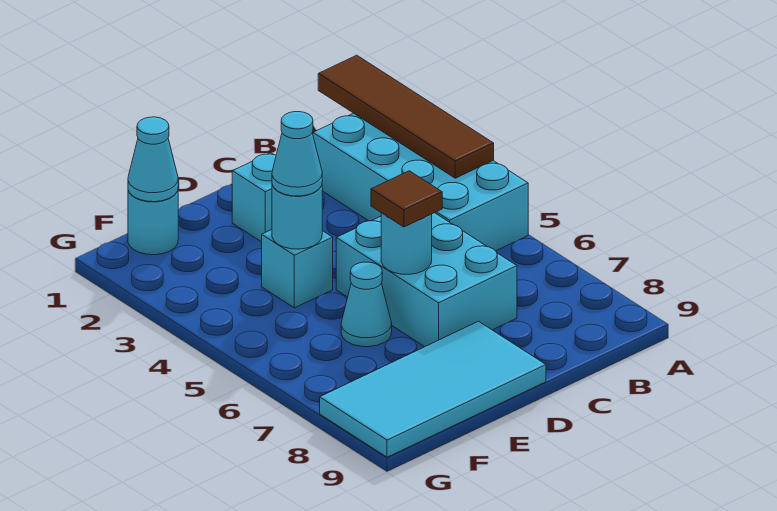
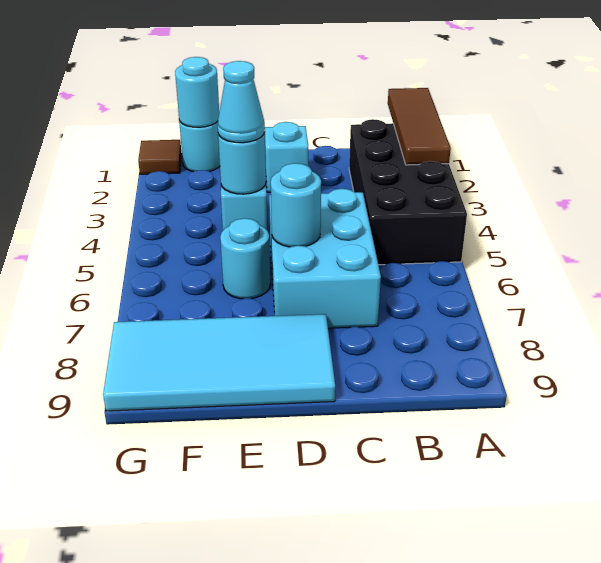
brown 1x4 tile [318,55,494,178] -> brown 1x3 tile [388,88,451,165]
cyan 2x4 brick [313,113,528,251] -> black 2x4 brick [349,119,467,265]
brown 1x1 tile [371,171,442,227] -> brown 1x1 tile moved to [138,140,182,174]
cyan 1x1 cone [341,262,392,347] -> cyan 1x1 round brick [220,218,270,299]
cyan 1x1 cone [128,117,178,202] -> cyan 1x1 round brick [175,57,219,127]

